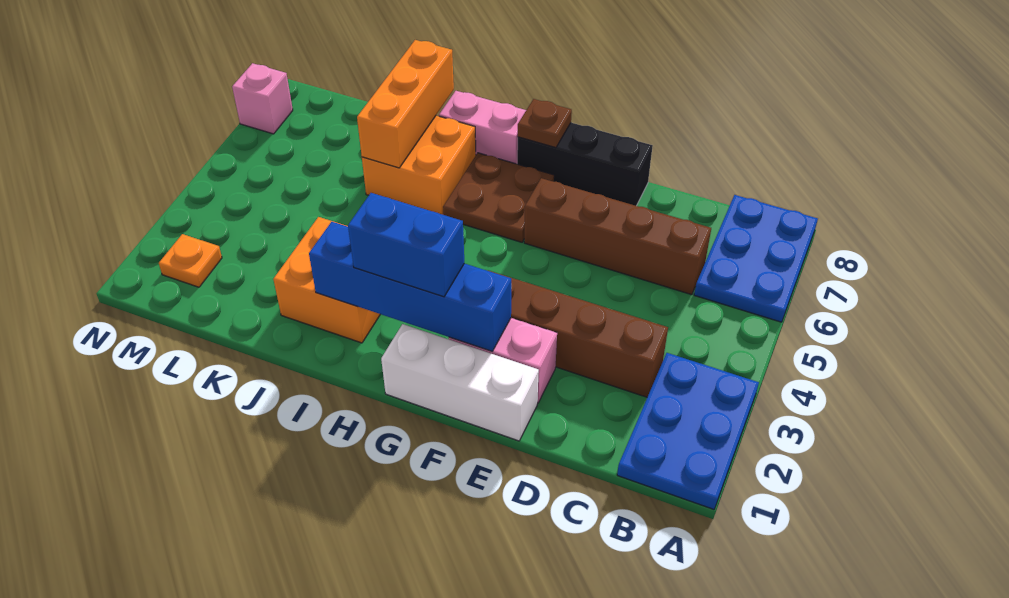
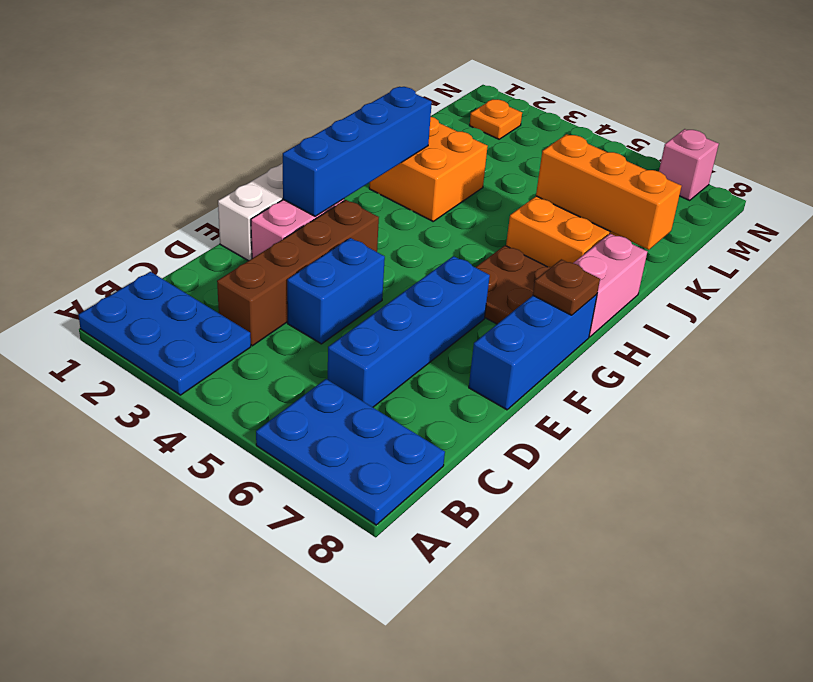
brown 1x4 brick [524,178,711,295] -> blue 1x4 brick [327,256,490,407]
black 1x3 brick [517,123,653,206] -> blue 1x3 brick [469,294,597,410]
blue 1x2 brick [348,193,464,297] -> blue 1x2 brick moved to [287,238,385,344]

